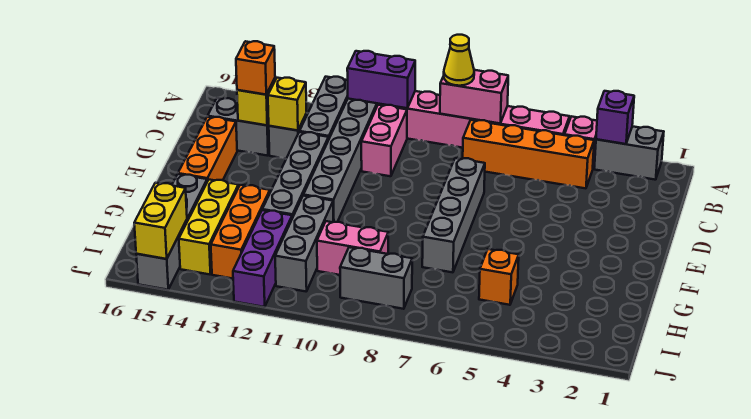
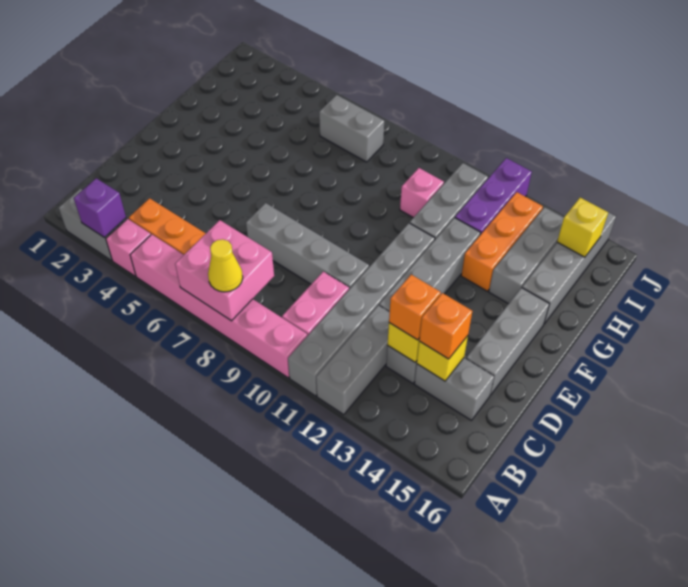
pink 1x2 brick [440,70,508,123] -> pink 2x2 brick [175,220,274,321]
purple 1x2 brick [347,51,415,108] -> none
grey 1x4 brick [422,158,485,272] -> grey 1x4 brick turned to [246,203,369,289]
orange 1x3 brick [178,116,237,181] -> grey 1x3 brick [466,288,549,395]
yellow 1x3 brick [179,180,239,274] -> grey 1x3 brick [489,207,564,304]
orange 1x1 brick [479,249,519,305] -> orange 1x1 brick moved to [389,274,441,340]
pink 1x2 brick [317,221,388,275] -> pink 1x1 brick [400,168,444,218]
grey 1x2 brick [340,247,412,309] -> grey 1x2 brick moved to [319,95,384,162]
yellow 1x2 brick [134,183,187,259] -> yellow 1x1 brick [557,198,608,257]

